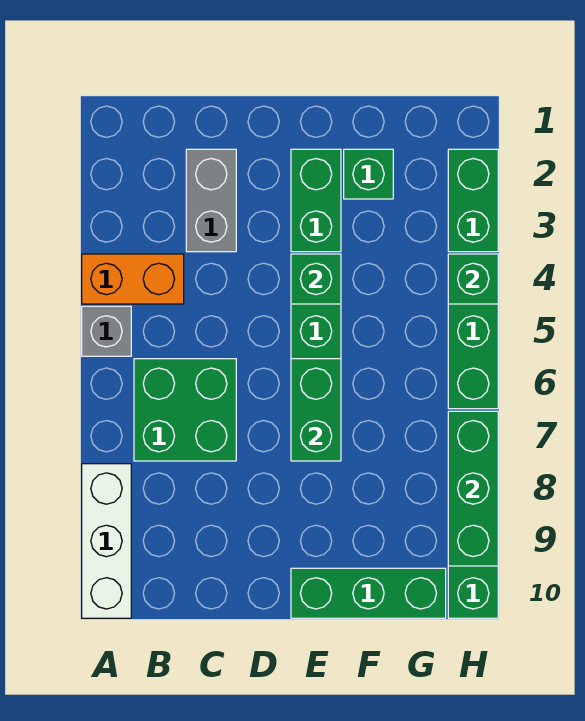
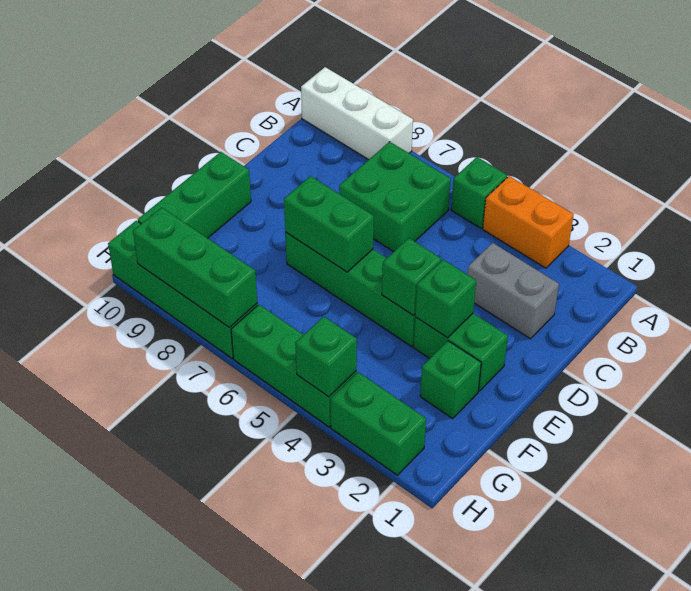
orange 1x2 brick [82,254,184,304] -> orange 1x2 brick turned to [483,176,574,268]
grey 1x1 brick [82,306,131,356] -> green 1x1 brick [451,157,507,228]
none -> green 1x1 brick [415,260,476,338]

